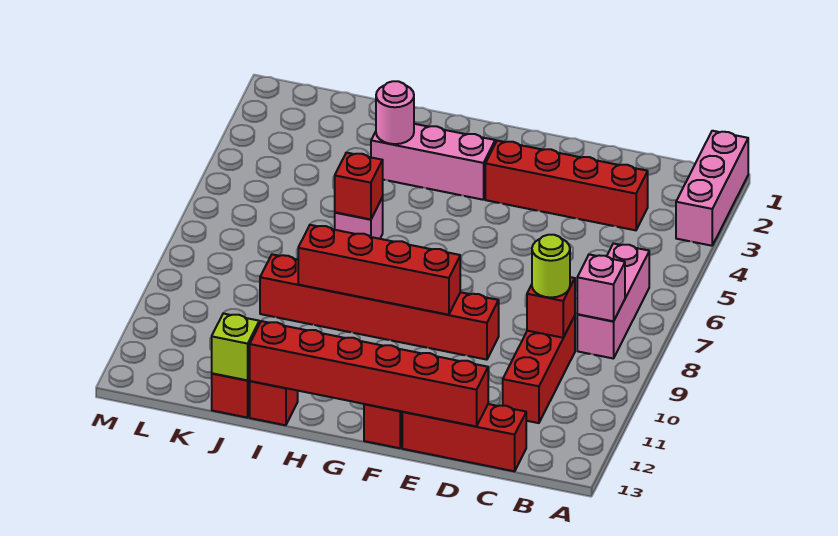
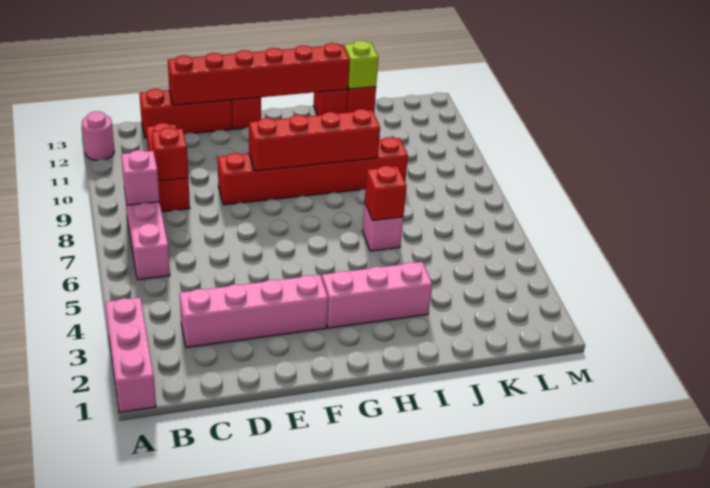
red 1x4 brick [485,141,648,230] -> pink 1x4 brick [179,275,328,348]
lime 1x1 round brick [532,235,570,297] -> none
pink 1x1 round brick [376,81,414,144] -> pink 1x1 round brick moved to [82,111,114,160]

